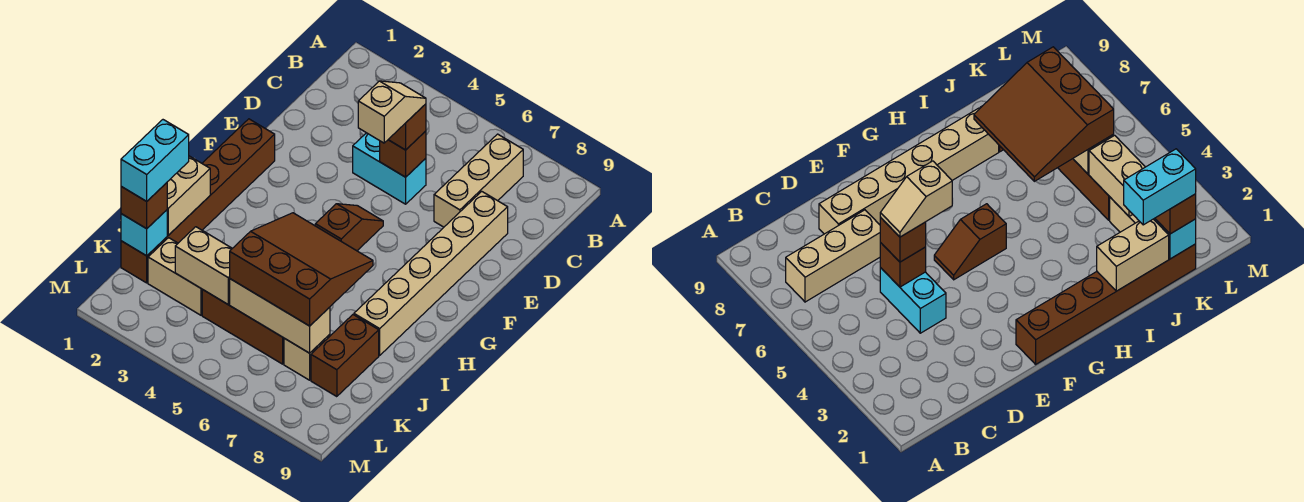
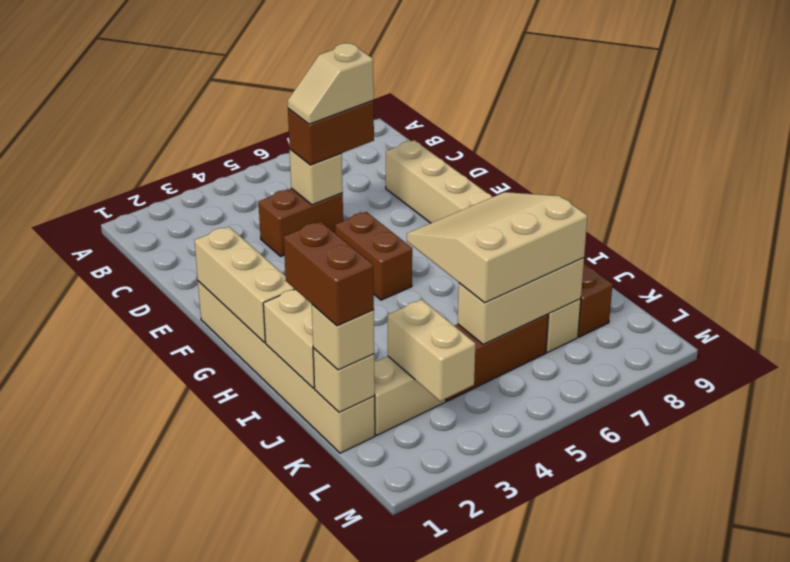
tan 1x3 brick [434,134,523,227] -> tan 1x3 brick moved to [194,227,294,343]
cyan 1x2 brick [353,133,426,204] -> brown 1x2 brick [259,188,343,256]
brown 1x1 brick [380,131,426,177] -> tan 1x1 brick [290,149,343,205]
brown 1x1 brick [388,104,426,150] -> brown 1x2 brick [288,101,374,165]
tan 1x2 slope [358,81,426,143] -> tan 1x2 slope turned to [288,43,374,124]
brown 1x6 brick [121,119,275,283] -> tan 1x6 brick [198,281,375,453]
brown 1x2 slope [315,204,383,251] -> brown 1x2 brick [335,212,412,300]
brown 3x3 slope [230,213,373,326] -> tan 3x3 slope [407,192,588,303]
cyan 1x2 brick [121,120,189,201] -> brown 1x2 brick [284,221,374,326]
cyan 1x1 brick [121,210,167,256] -> tan 1x1 brick [313,348,375,413]
brown 1x1 brick [121,183,167,229] -> tan 1x1 brick [312,305,374,370]
tan 1x2 brick [175,227,232,304] -> tan 1x2 brick turned to [388,299,476,401]

